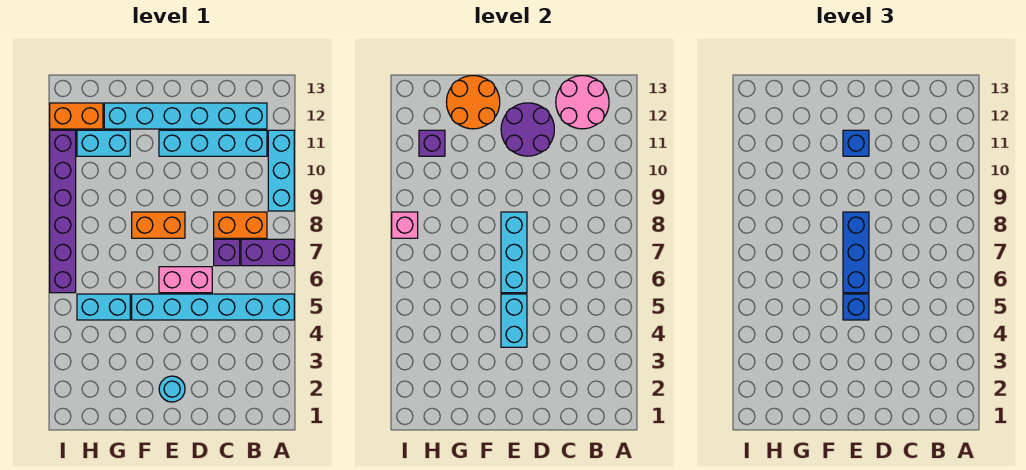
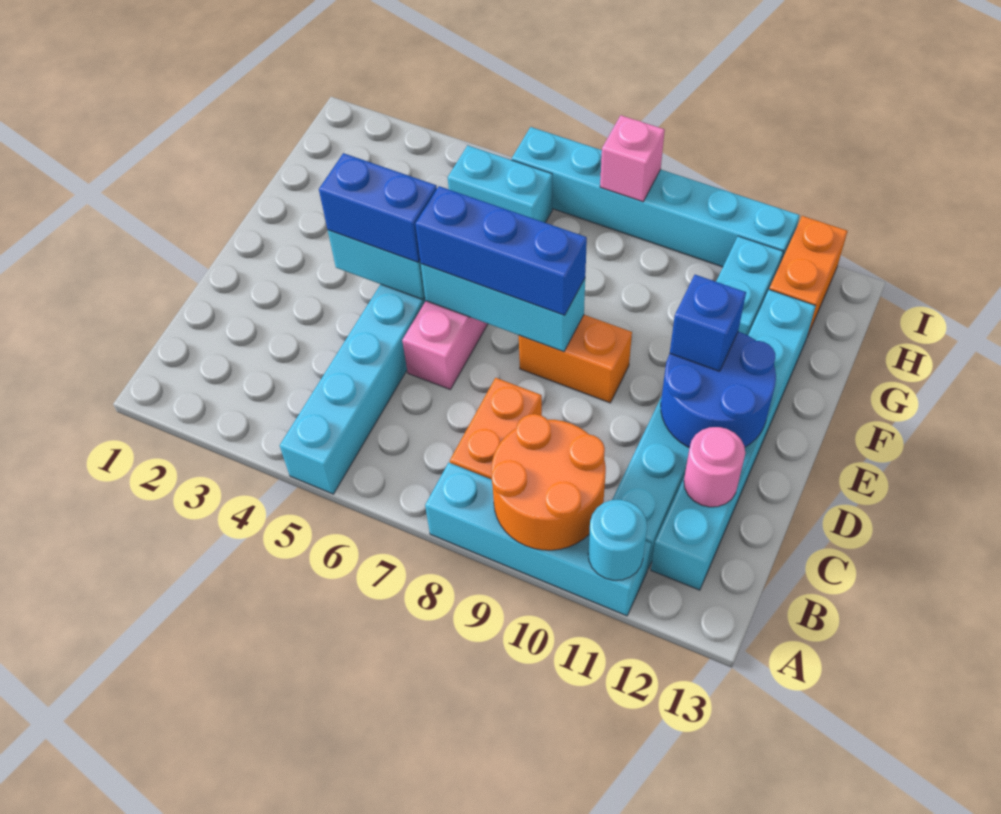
purple 1x2 brick [241,239,294,266] -> none
cyan 1x3 brick [268,130,294,211] -> cyan 1x4 brick [425,463,651,616]
pink 2x2 round brick [556,76,609,129] -> pink 1x1 round brick [684,427,745,507]
purple 1x1 brick [214,239,240,266] -> none
purple 2x2 round brick [501,103,554,156] -> blue 2x2 round brick [661,332,776,448]
cyan 1x1 round brick [159,376,185,402] -> cyan 1x1 round brick moved to [588,500,647,580]
blue 1x1 brick [843,294,869,320] -> blue 1x2 brick [319,153,437,262]
orange 1x2 brick [132,212,185,238] -> orange 1x2 brick turned to [519,315,632,403]
orange 2x2 round brick [446,76,500,129] -> orange 2x2 round brick moved to [491,414,606,550]
cyan 1x2 brick [77,294,130,320] -> cyan 1x2 brick turned to [448,146,552,223]
purple 1x1 brick [419,130,445,156] -> none
purple 1x6 brick [50,130,76,293] -> cyan 1x6 brick [512,127,800,267]

